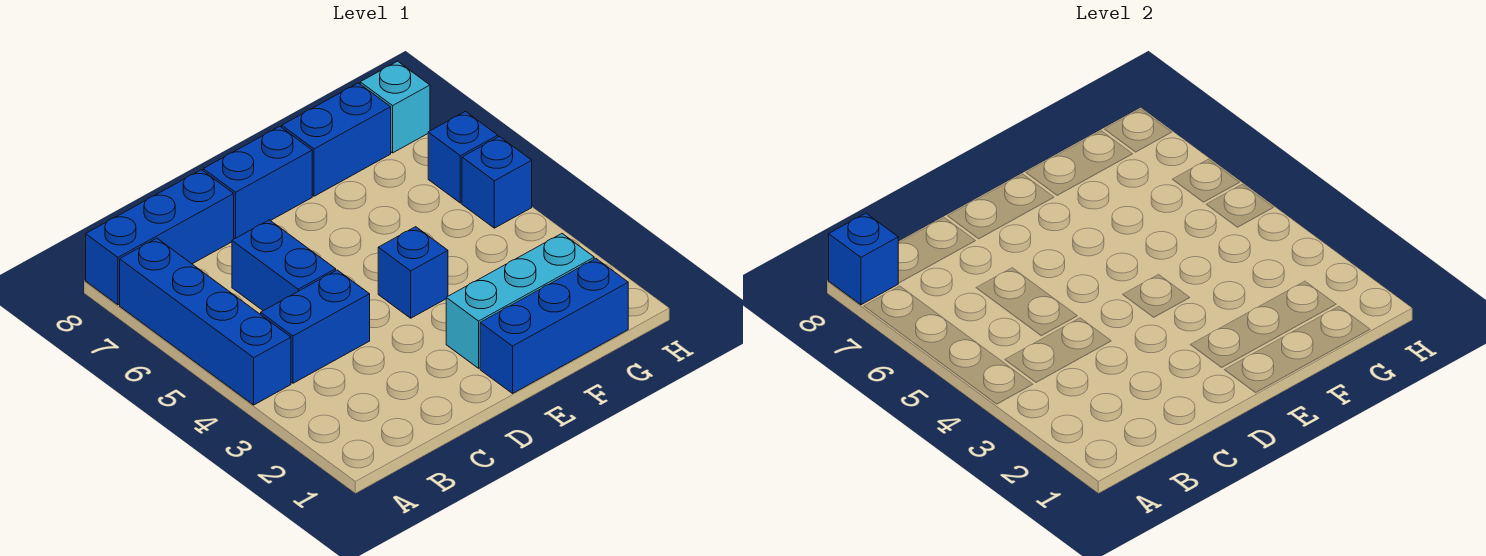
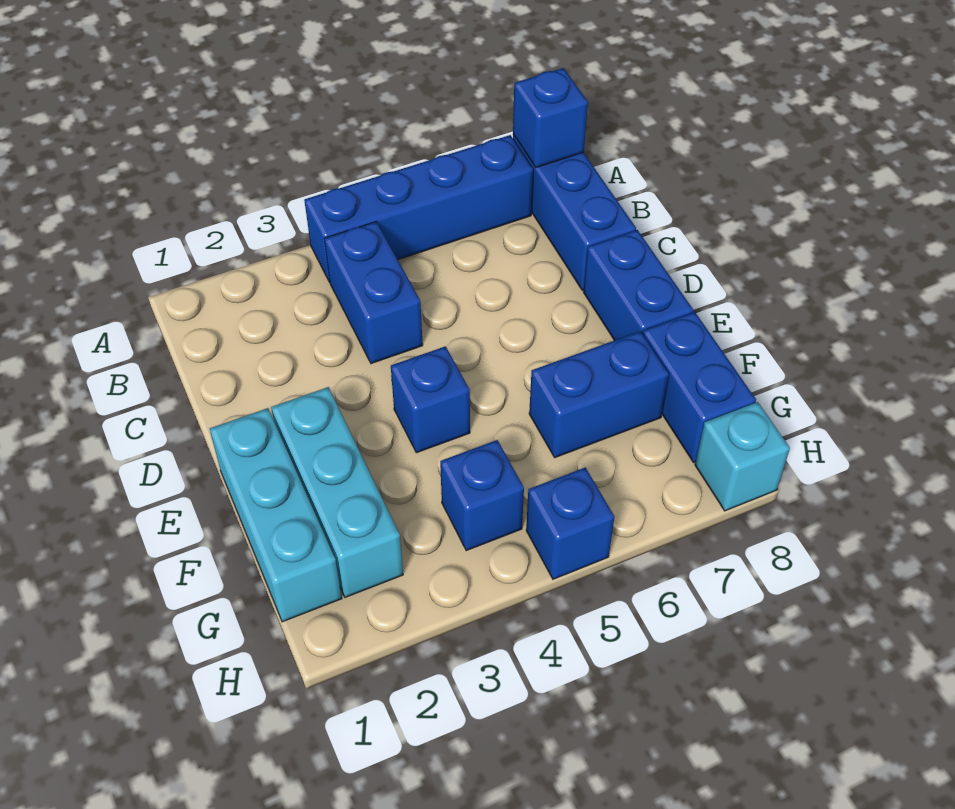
blue 1x2 brick [232,220,336,311] -> blue 1x2 brick moved to [529,331,669,457]
blue 1x3 brick [480,259,628,393] -> cyan 1x3 brick [210,408,342,622]
blue 1x1 brick [428,112,498,203] -> blue 1x1 brick moved to [440,440,524,551]

